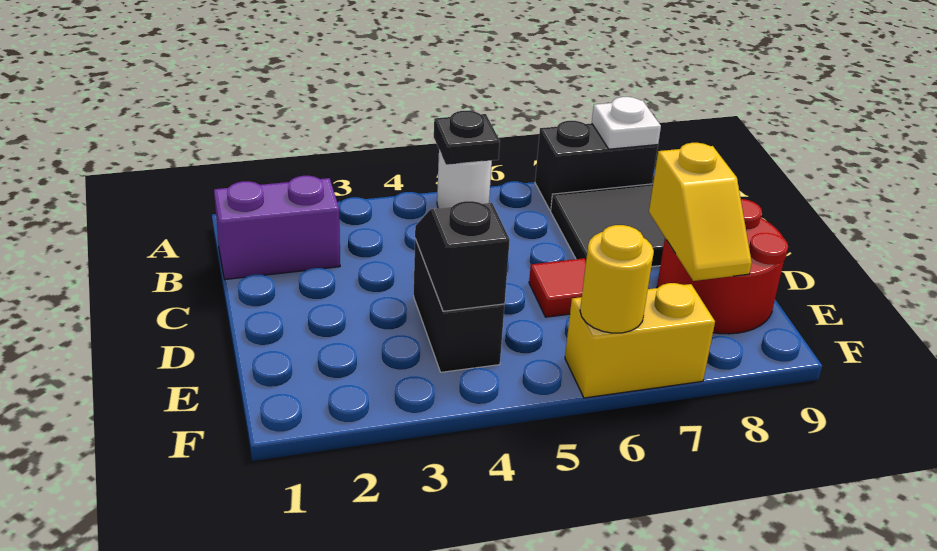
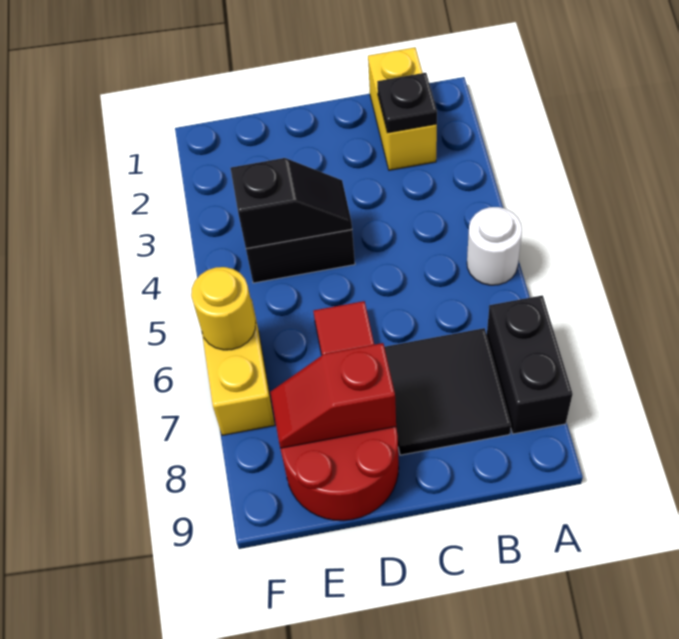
black 1x1 plate [434,111,500,165] -> black 1x1 plate moved to [377,73,437,133]
white 1x1 plate [592,97,661,149] -> none
purple 1x2 brick [214,176,340,280] -> yellow 1x2 brick [368,47,437,170]
yellow 1x2 slope [649,143,752,281] -> red 1x2 slope [270,343,396,448]

